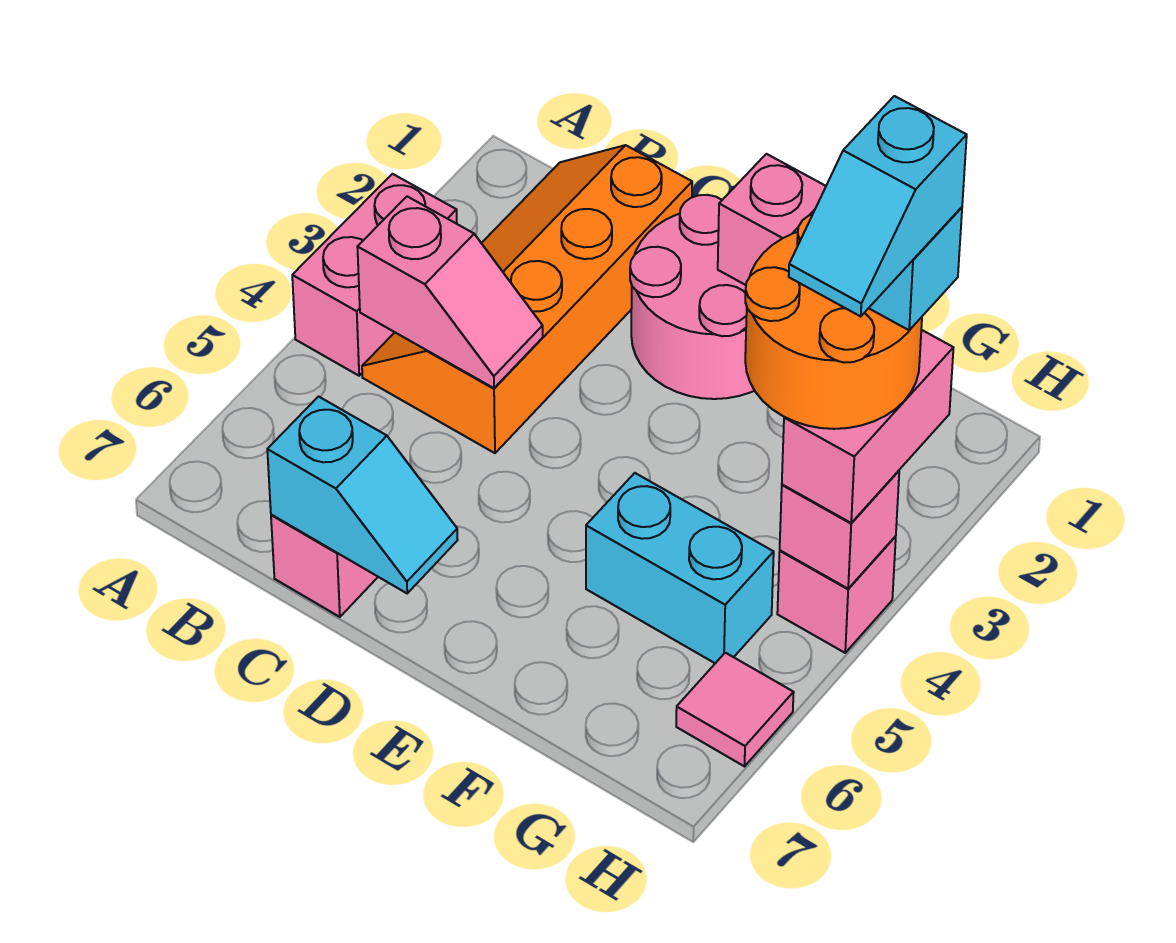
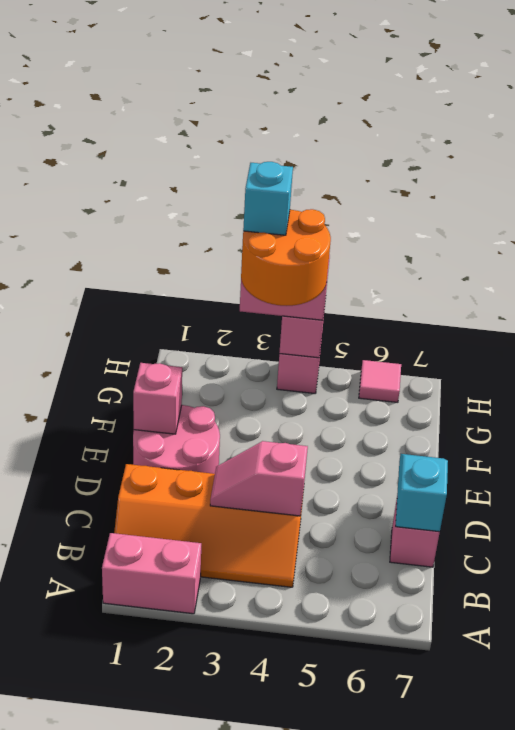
pink 1x2 brick [292,174,457,376] -> pink 1x2 brick moved to [102,533,201,614]
pink 1x2 slope [357,196,543,388] -> pink 1x2 slope turned to [210,441,308,516]
cyan 1x2 brick [586,473,774,663] -> none
cyan 1x2 slope [789,96,967,316] -> none

